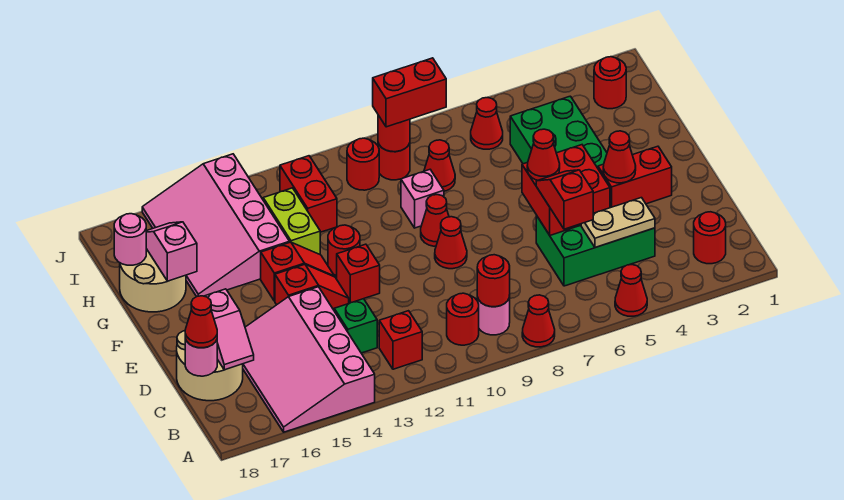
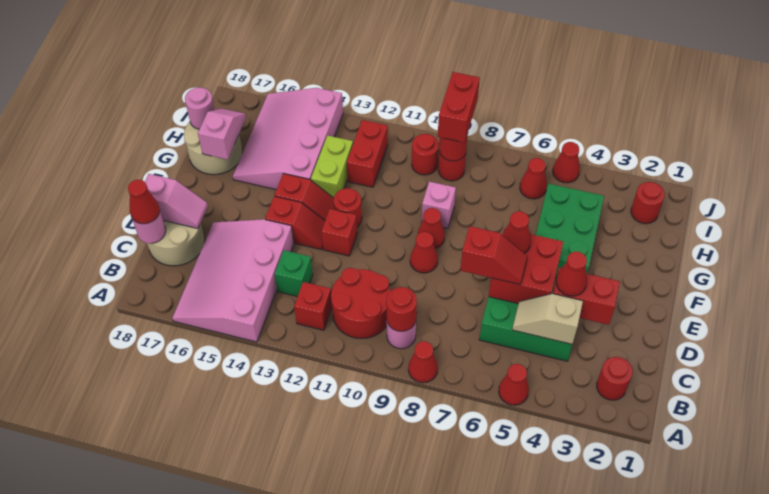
red 1x1 round brick [447,293,479,345] -> red 2x2 round brick [331,268,390,338]
tan 1x2 plate [581,198,655,248] -> tan 1x2 slope [512,294,583,344]
red 1x2 slope [536,170,593,229] -> red 1x2 slope turned to [460,226,527,285]
pink 1x2 slope [205,289,254,370] -> pink 1x2 slope turned to [145,174,208,229]
red 1x1 cone [424,140,455,191] -> red 1x1 cone moved to [553,142,580,183]
red 1x2 brick [373,58,446,127] -> red 1x2 brick turned to [438,72,480,143]

